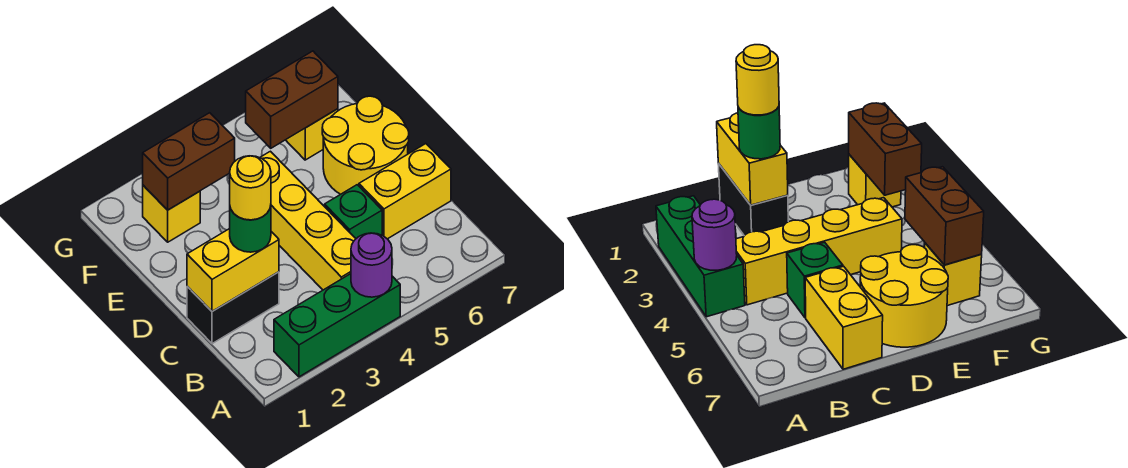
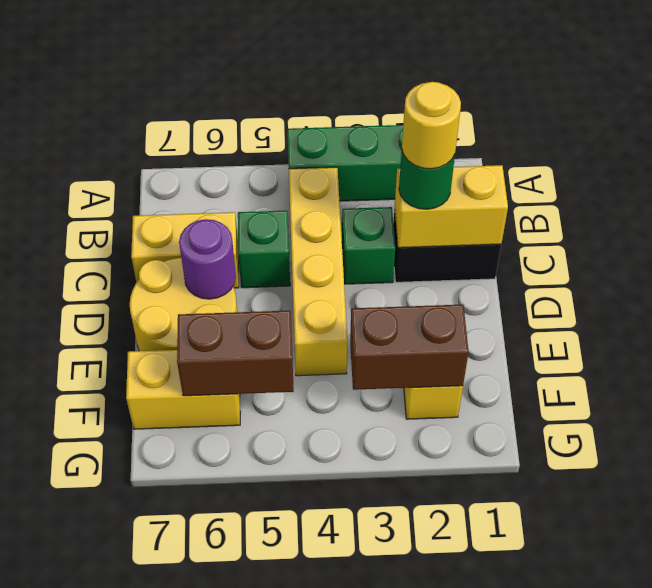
purple 1x1 round brick [351,233,392,297] -> purple 1x1 round brick moved to [179,219,236,299]
none -> green 1x1 brick [342,207,395,284]
yellow 1x1 brick [286,109,338,160] -> yellow 1x2 brick [126,350,240,429]

